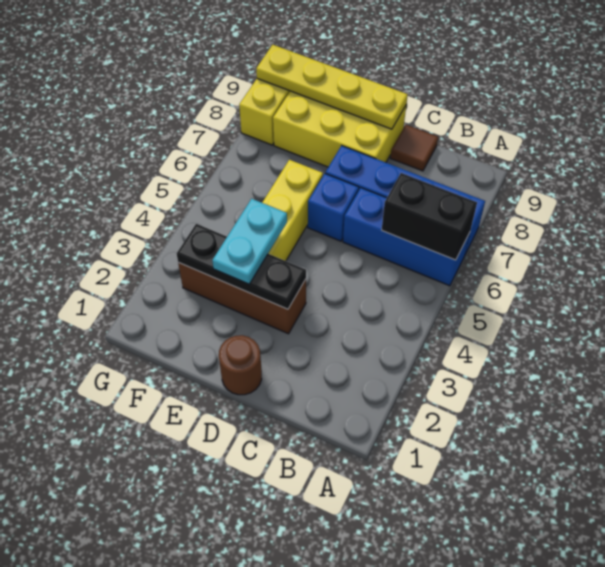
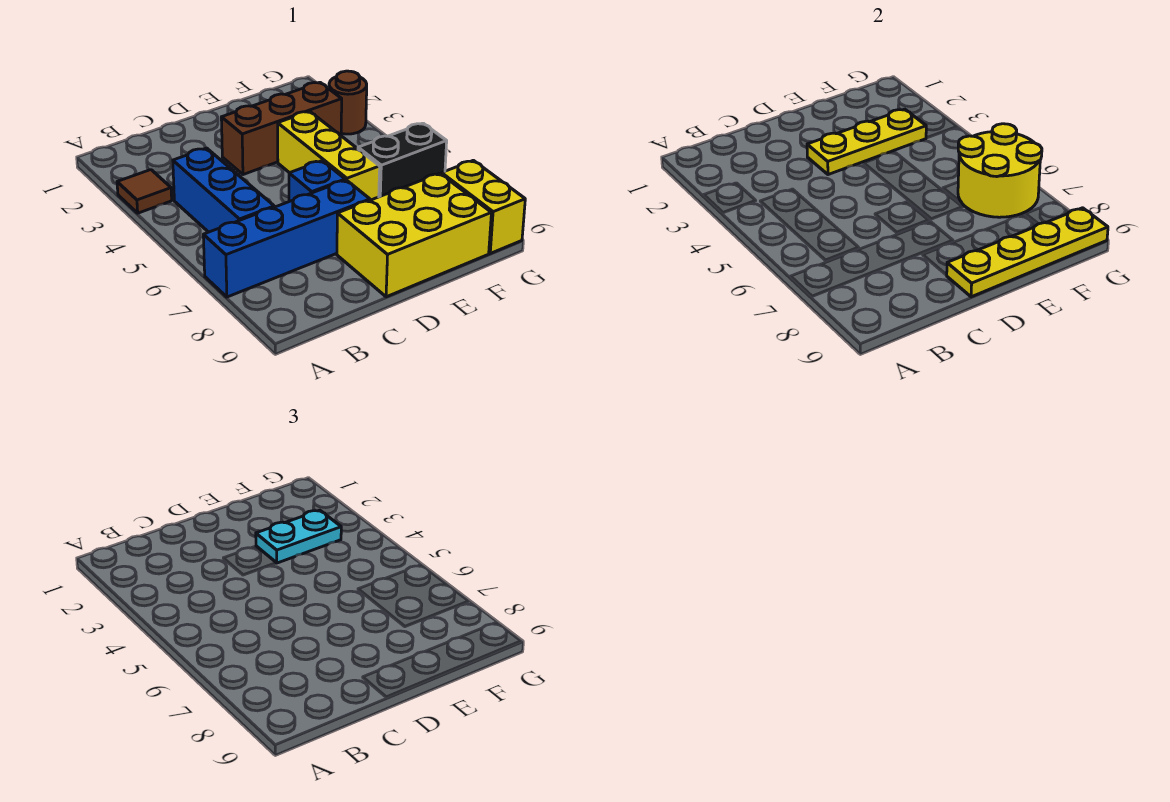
blue 1x3 brick [343,188,470,286] -> blue 1x3 brick turned to [173,148,274,232]
black 1x2 brick [382,173,477,260] -> black 1x2 brick moved to [358,123,447,197]
brown 1x1 tile [390,125,438,171] -> brown 1x1 tile moved to [117,170,172,213]
brown 1x1 round brick [219,335,262,395] -> brown 1x1 round brick moved to [329,71,367,134]
black 1x3 plate [177,224,306,309] -> yellow 1x3 plate [807,109,926,175]
cyan 1x2 plate [212,199,287,284] -> cyan 1x2 plate turned to [256,510,341,563]
none -> yellow 2x2 round brick [958,124,1042,217]

